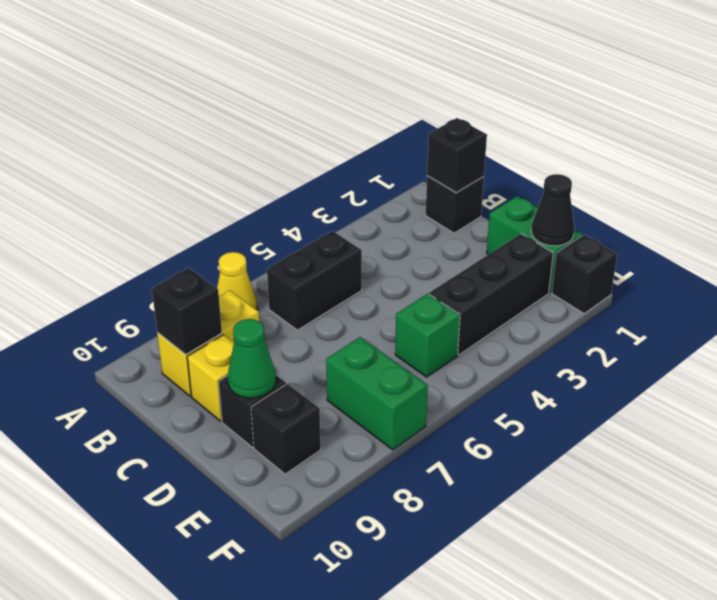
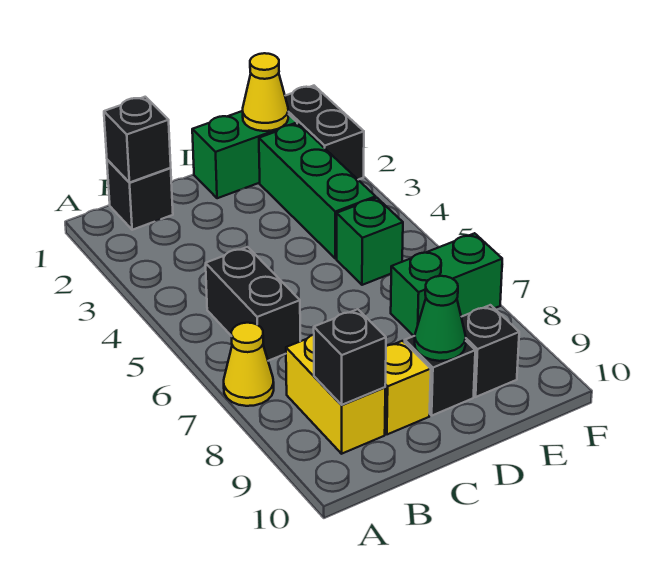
black 1x1 cone [531,174,575,246] -> yellow 1x1 cone [243,53,288,131]
black 1x3 brick [429,234,553,355] -> green 1x3 brick [259,124,376,259]
black 1x1 brick [552,235,617,313] -> black 1x2 brick [285,86,364,180]

